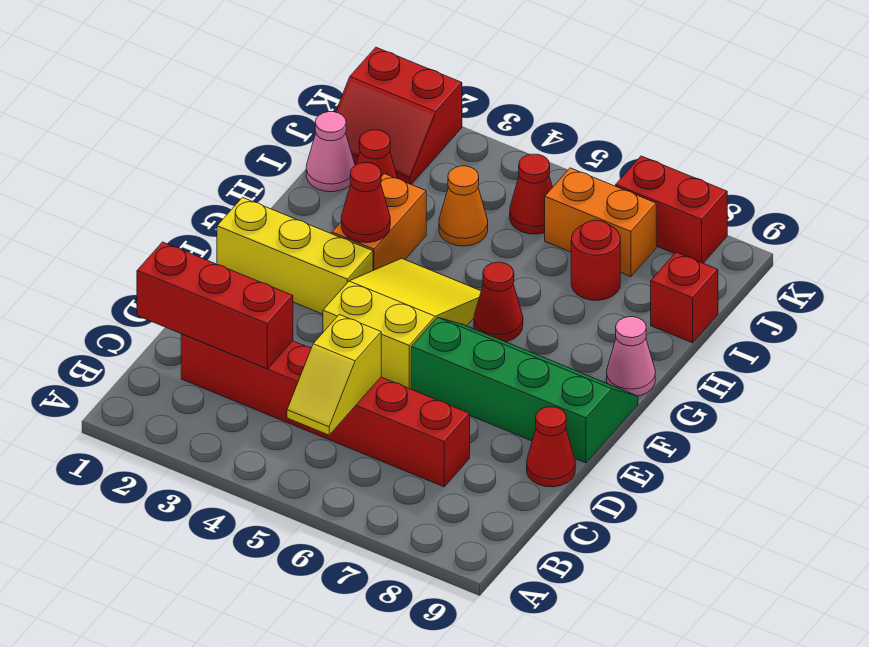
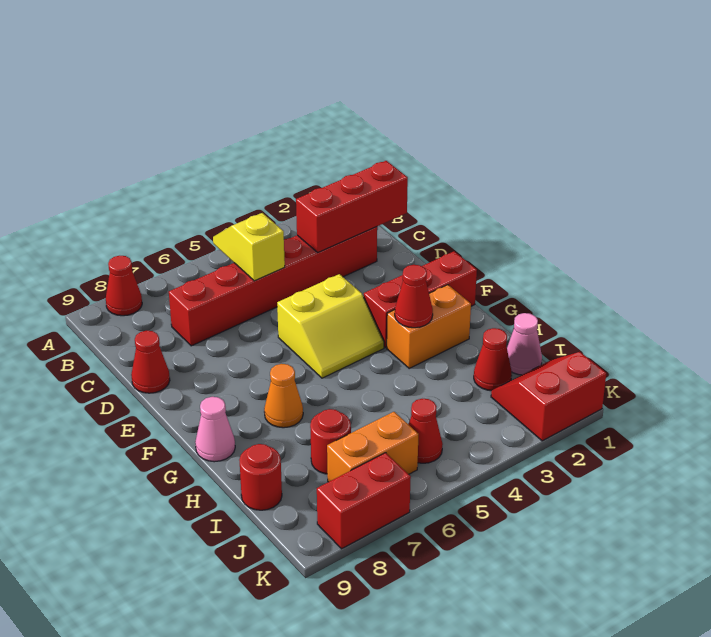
yellow 2x3 slope [323,258,481,389] -> yellow 2x2 slope [277,274,384,378]
green 2x4 slope [411,317,638,463] -> none
yellow 1x3 brick [217,197,373,314] -> red 1x3 brick [364,251,477,347]
orange 1x2 brick [332,174,426,270] -> orange 1x2 brick turned to [387,285,471,368]
red 1x1 cone [474,262,523,342] -> red 1x1 cone moved to [106,256,142,316]
orange 1x1 cone [439,166,488,246] -> orange 1x1 cone moved to [264,364,303,428]
red 1x1 brick [651,252,718,343] -> red 1x1 round brick [239,444,282,510]

